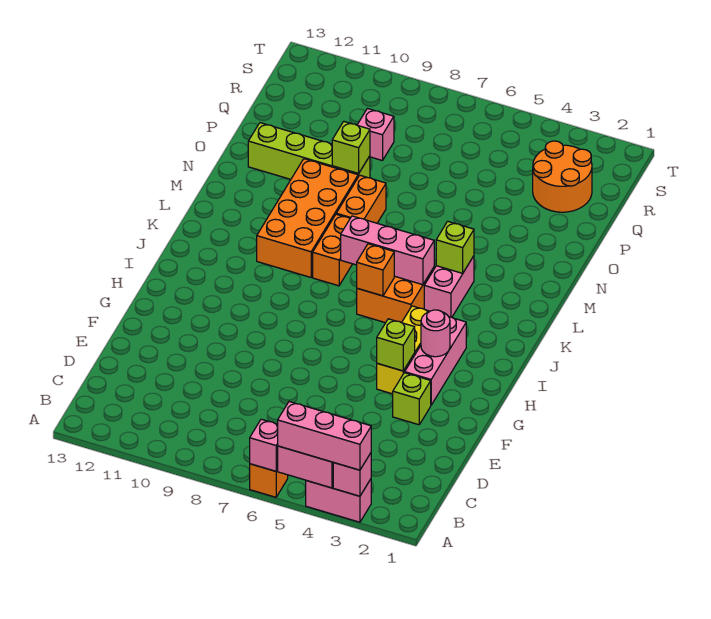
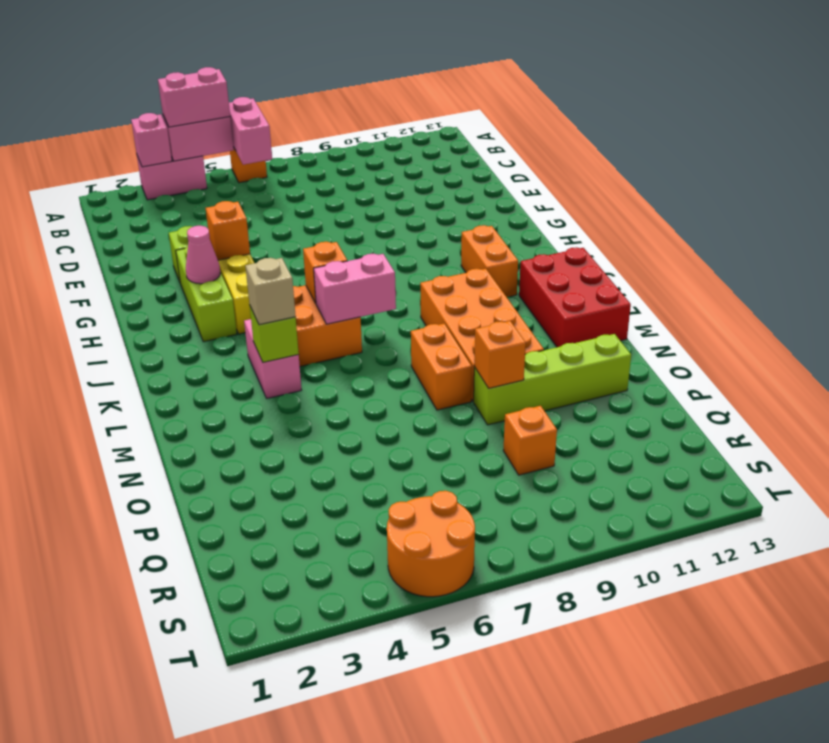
pink 1x3 brick [278,402,371,470] -> pink 1x2 brick [158,67,230,127]
pink 1x1 brick [250,419,278,471] -> pink 1x2 brick [229,97,272,165]
pink 1x3 brick [405,317,466,405] -> lime 1x3 brick [176,246,237,342]
lime 1x1 brick [377,319,415,371] -> orange 1x1 brick [206,201,250,260]
pink 1x1 round brick [421,310,450,357] -> pink 1x1 cone [186,226,221,284]
pink 1x3 brick [341,216,434,285] -> pink 1x2 brick [314,254,396,324]
orange 1x2 brick [313,214,352,286] -> orange 1x2 brick moved to [461,225,518,297]
none -> red 2x3 brick [519,247,631,347]
none -> tan 1x1 brick [245,258,296,325]
lime 1x1 brick [332,122,370,174] -> orange 1x1 brick [474,321,526,388]
orange 2x2 round brick [533,141,592,212] -> orange 2x2 round brick moved to [387,491,475,597]
pink 1x1 brick [357,109,394,161] -> orange 1x1 brick [503,406,557,475]

